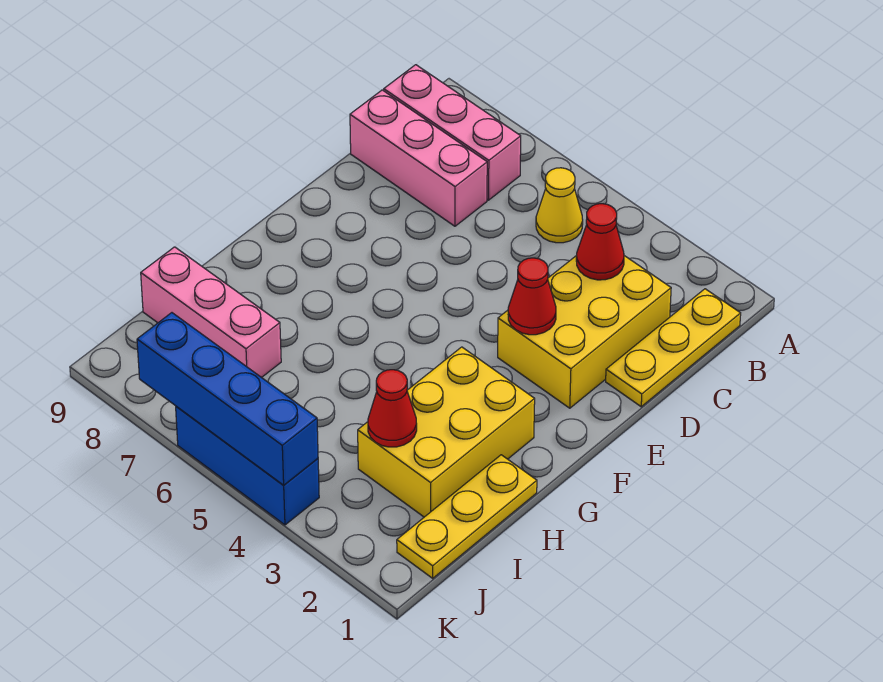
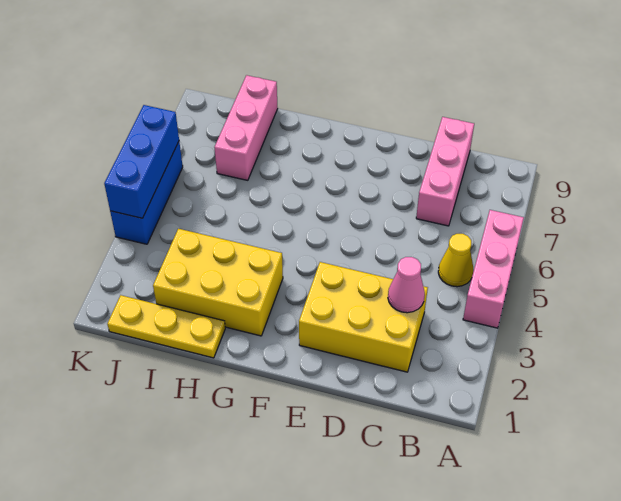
yellow 1x3 plate [606,289,741,407] -> none
pink 1x3 brick [384,65,521,200] -> pink 1x3 brick moved to [463,210,524,328]
red 1x1 cone [576,204,624,280] -> pink 1x1 cone [388,257,425,313]
red 1x1 cone [508,258,556,335] -> none
red 1x1 cone [368,370,417,447] -> none
blue 1x4 brick [137,313,318,485] -> blue 1x3 brick [104,105,179,218]

